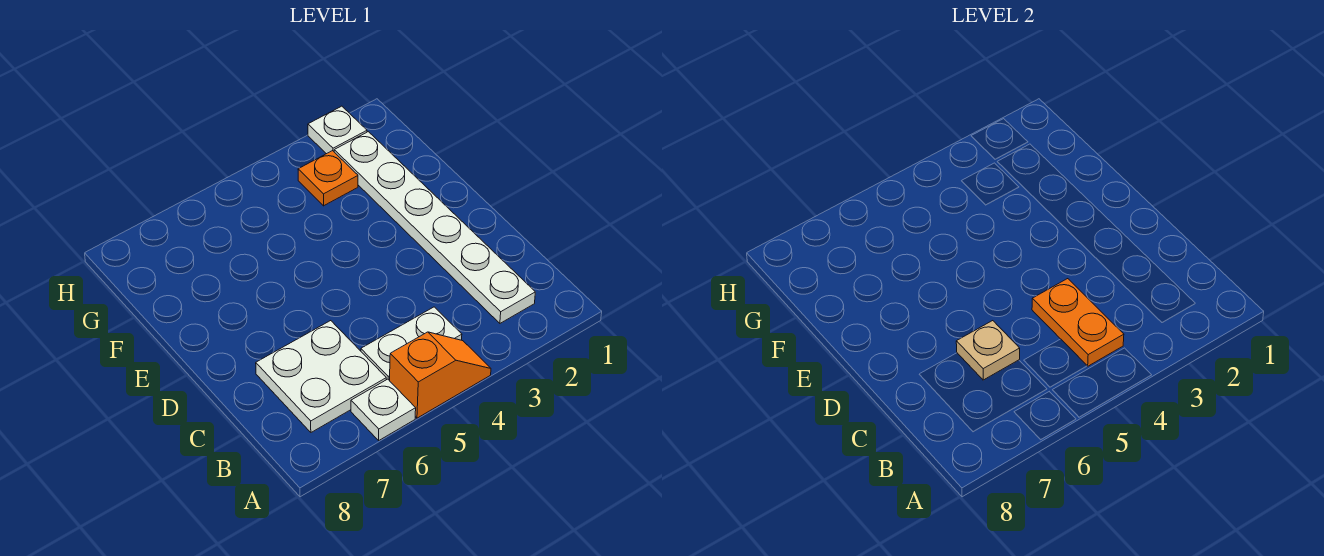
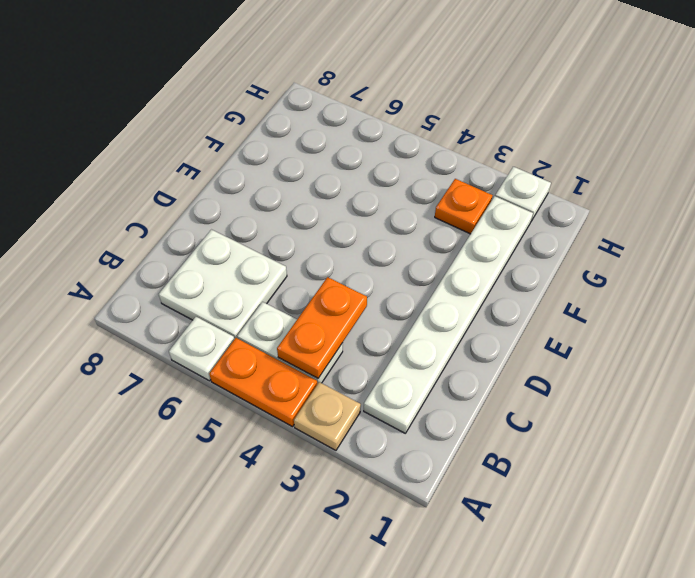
orange 1x2 slope [390,332,491,418] -> orange 1x2 plate [209,338,317,427]
tan 1x1 plate [956,321,1020,380] -> tan 1x1 plate moved to [294,382,361,450]

